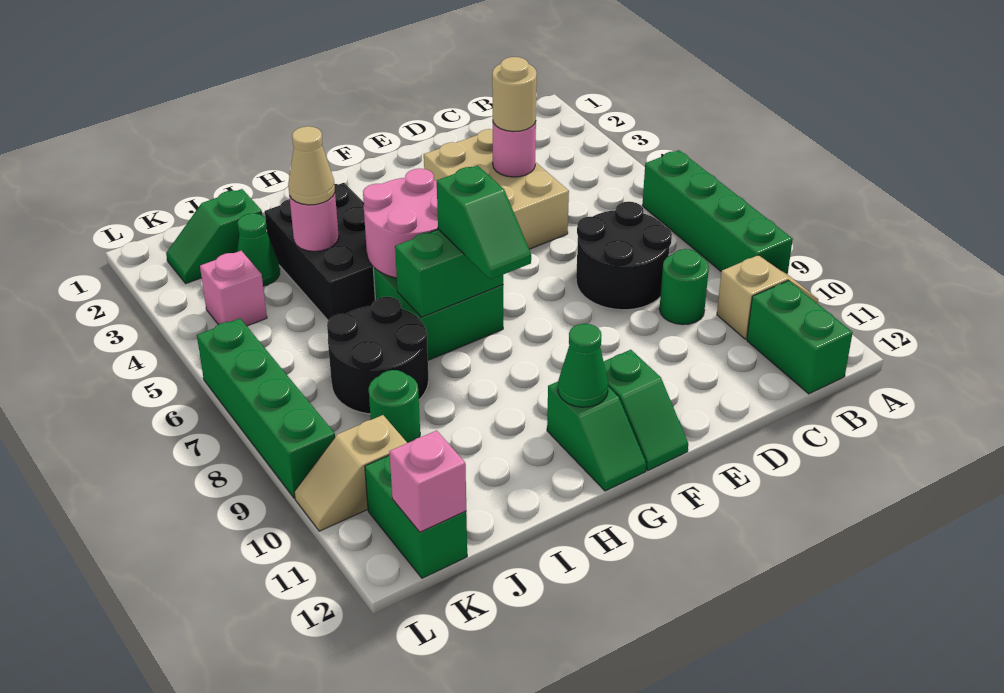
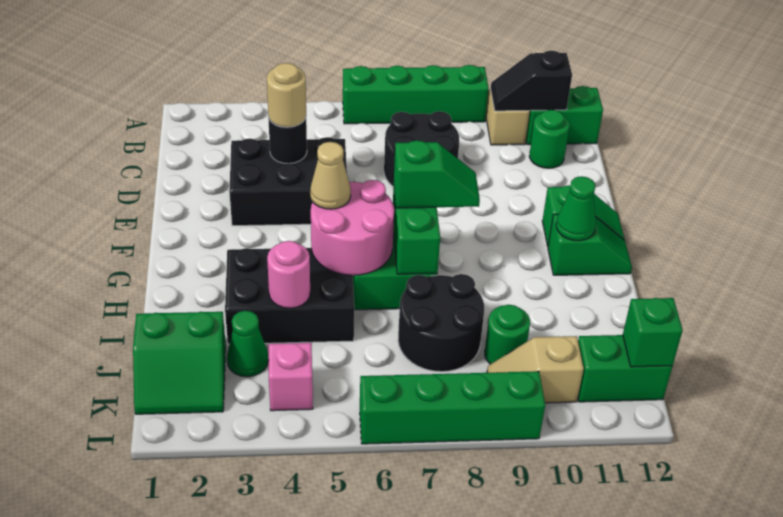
none -> black 1x2 slope [491,51,572,111]
green 1x1 round brick [659,249,709,325] -> green 1x1 round brick moved to [529,110,570,168]
tan 2x3 brick [424,129,569,249] -> black 2x3 brick [229,137,347,226]
pink 1x1 round brick [493,122,536,177] -> black 1x1 round brick [268,117,307,164]
tan 1x1 cone [288,126,335,205] -> tan 1x1 cone moved to [310,142,351,209]
green 1x2 slope [166,189,262,283] -> green 2x2 slope [133,312,226,414]
tan 1x2 slope [294,415,407,531] -> tan 1x2 slope turned to [487,336,584,403]
pink 1x1 brick [389,430,466,532] -> green 1x1 brick [623,298,683,367]

